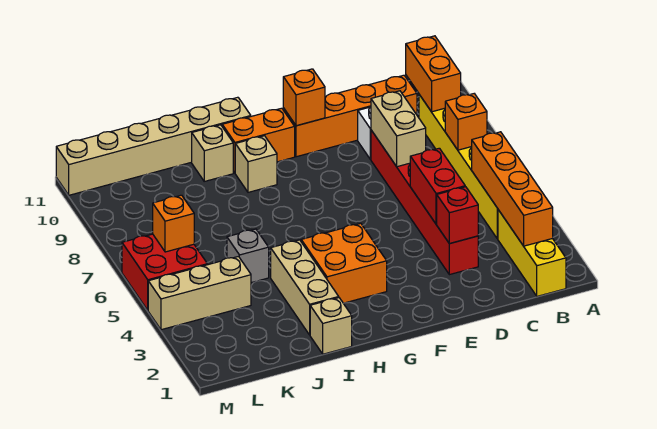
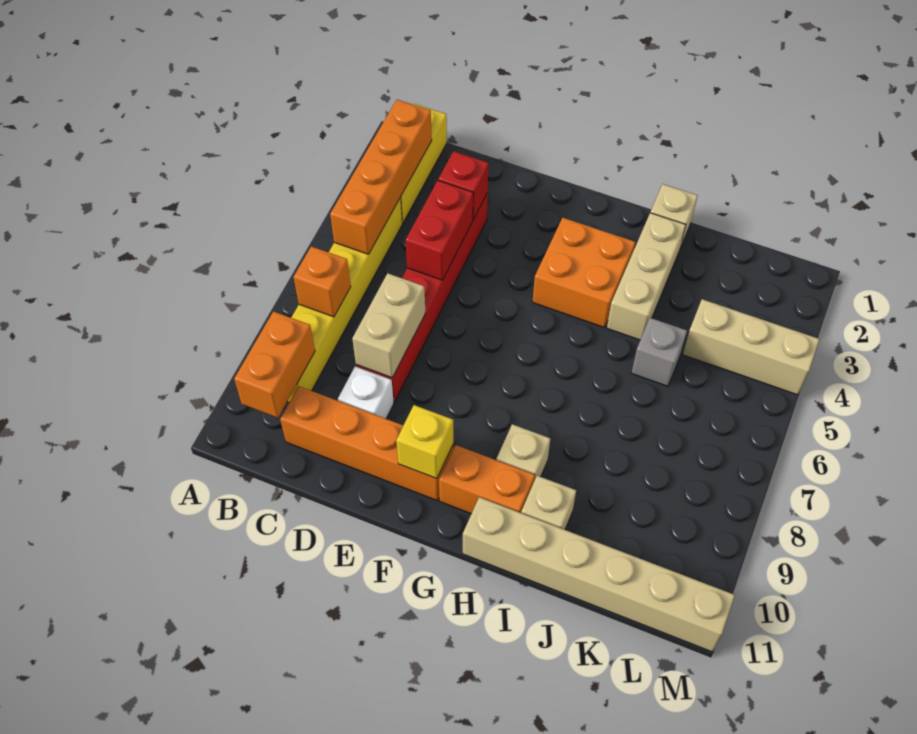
orange 1x1 brick [283,69,325,126] -> yellow 1x1 brick [396,405,453,479]
red 2x2 brick [122,234,207,310] -> none
orange 1x1 brick [153,195,194,252] -> none

